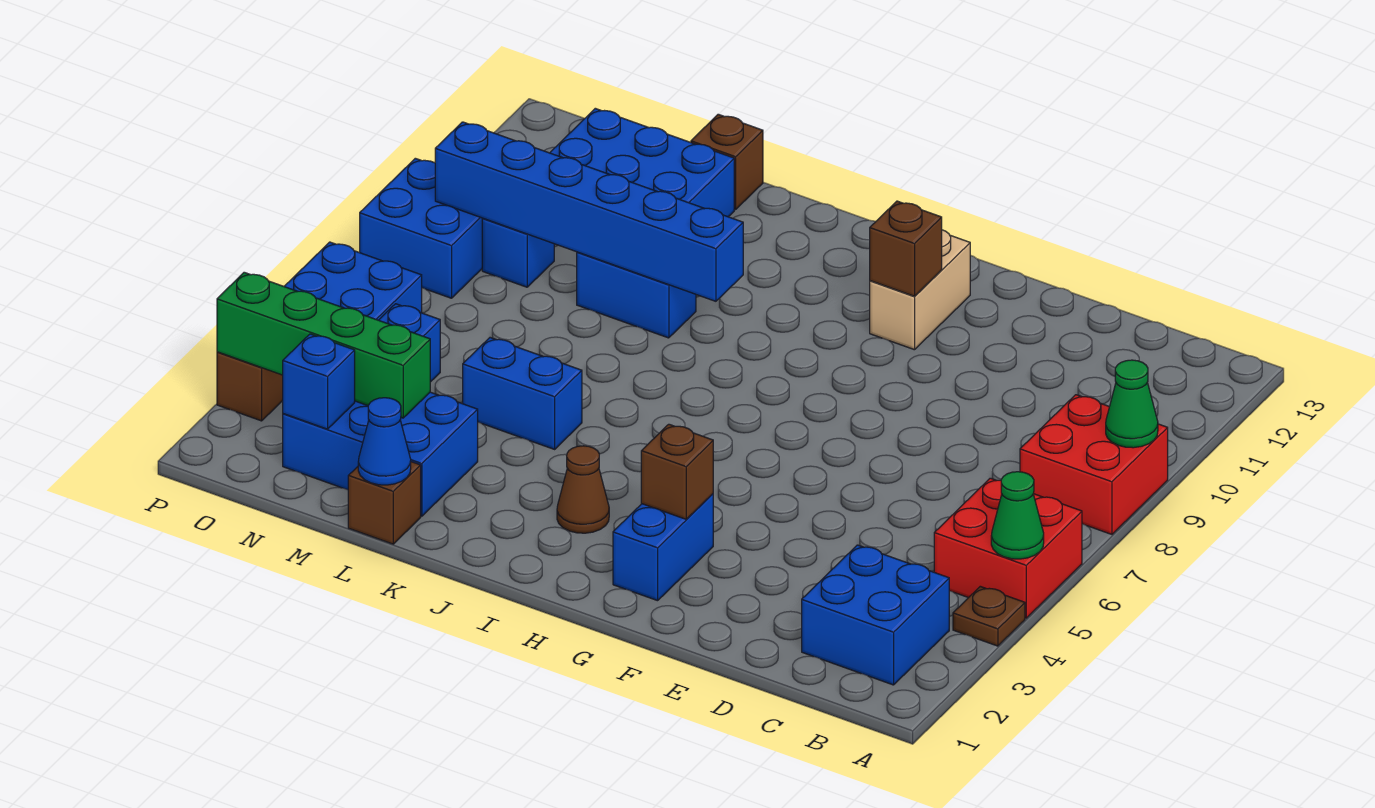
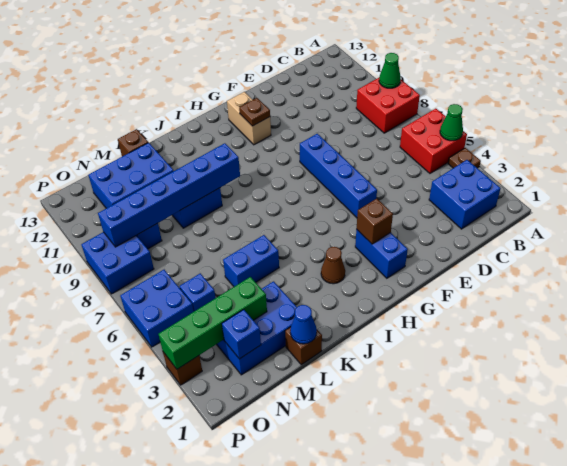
none -> blue 1x4 brick [300,134,377,218]
brown 1x1 brick [870,201,942,296] -> brown 1x1 plate [239,98,270,126]

